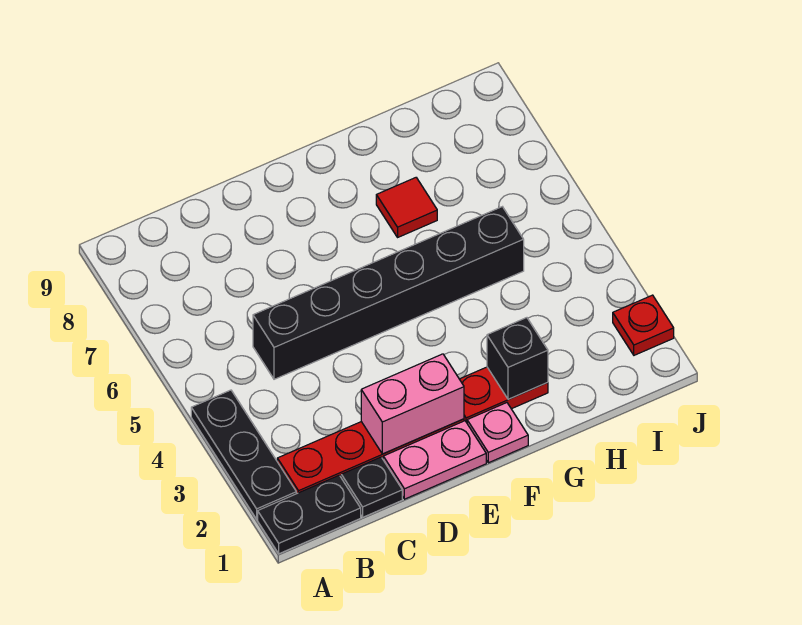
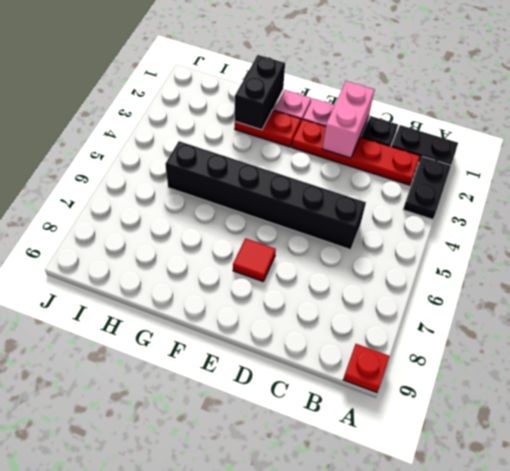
black 1x3 plate [191,390,296,519] -> black 1x2 plate [403,156,451,220]
pink 1x2 brick [361,354,464,454] -> pink 1x2 brick turned to [322,81,374,158]
black 1x1 brick [487,318,548,399] -> black 1x2 brick [235,55,285,130]
red 1x1 tile [376,178,437,237] -> red 1x1 tile moved to [233,238,276,281]
red 1x1 plate [613,295,674,355] -> red 1x1 plate moved to [343,344,390,393]

